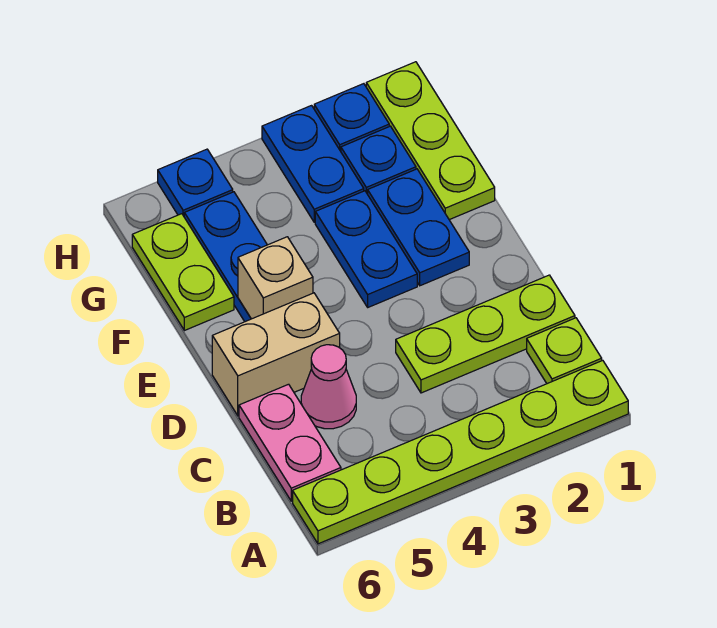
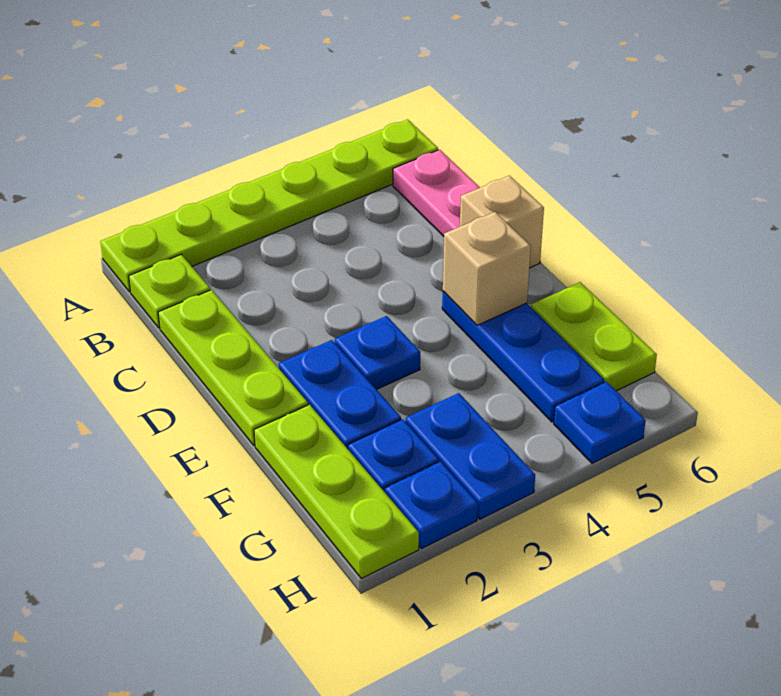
lime 1x3 plate [396,275,575,393] -> lime 1x3 plate turned to [158,290,308,445]
pink 1x1 cone [301,345,356,429] -> none
tan 1x2 brick [212,293,340,416] -> tan 1x1 brick [460,176,544,268]
blue 1x2 plate [315,191,417,307] -> blue 1x1 plate [335,316,420,390]

